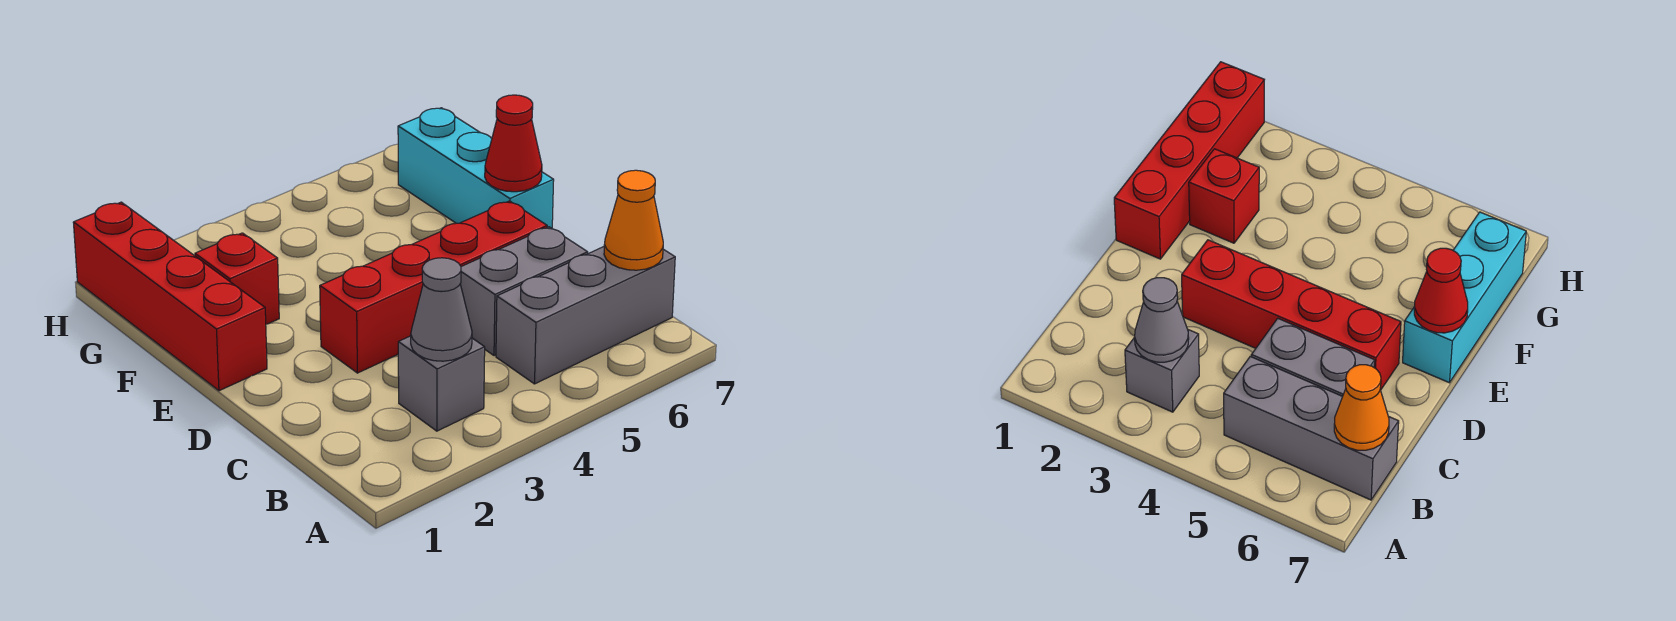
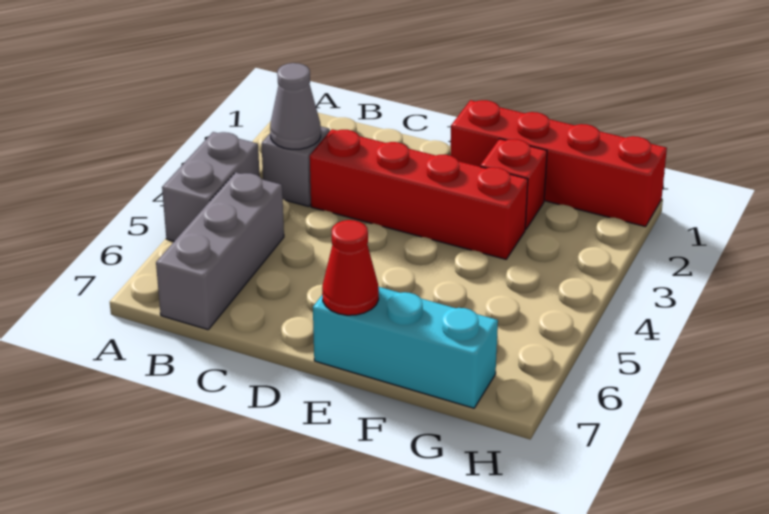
orange 1x1 cone [604,170,663,270] -> none
grey 1x2 brick [460,227,588,356] -> grey 1x2 brick moved to [162,132,260,241]
red 1x4 brick [320,201,547,373] -> red 1x4 brick turned to [310,129,528,259]

